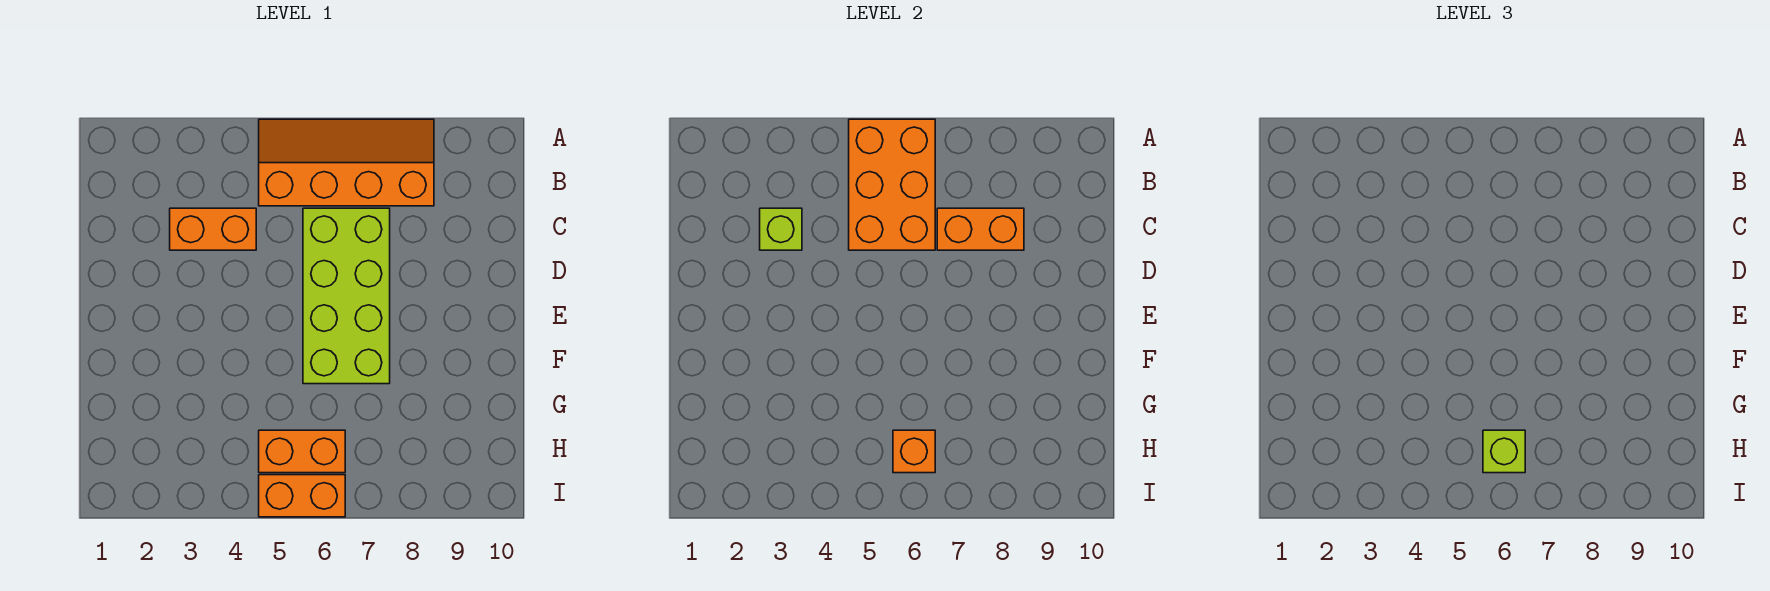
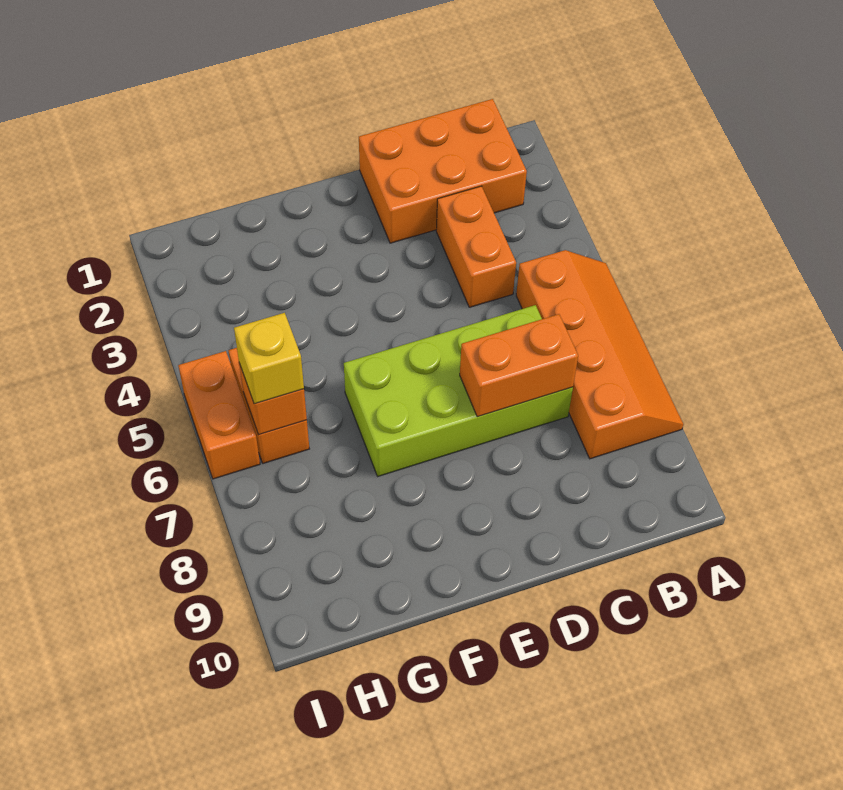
orange 2x3 brick [849,119,935,250] -> orange 2x3 brick moved to [359,99,527,243]
lime 1x1 brick [760,208,802,250] -> none
orange 1x2 brick [937,208,1024,250] -> orange 1x2 brick turned to [460,314,578,417]
lime 1x1 brick [1483,430,1525,473] -> yellow 1x1 brick [234,313,304,404]

